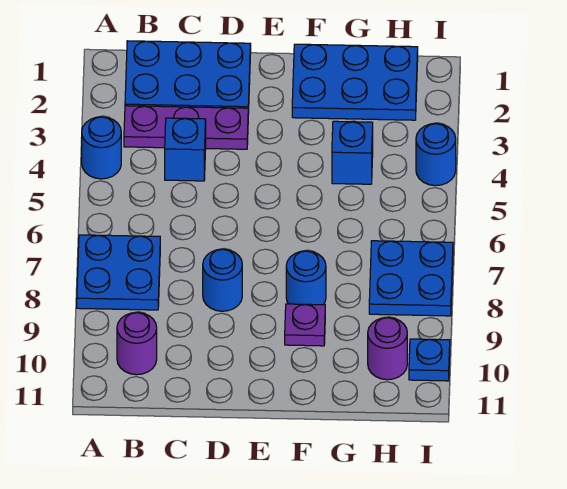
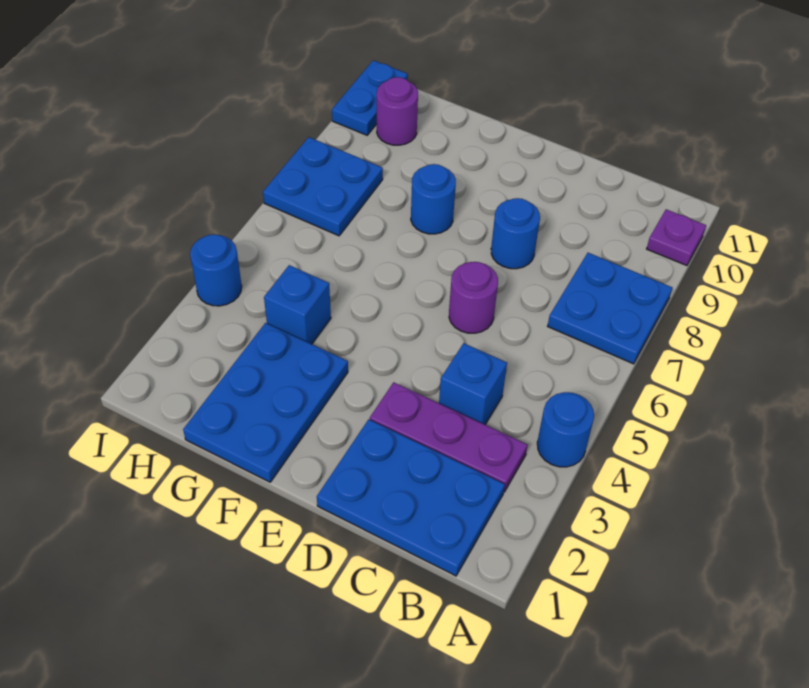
purple 1x1 round brick [117,313,157,375] -> purple 1x1 round brick moved to [449,262,498,333]
blue 2x3 plate [292,44,418,120] -> blue 2x3 plate turned to [183,323,348,482]
purple 1x1 plate [285,304,325,346] -> purple 1x1 plate moved to [647,209,706,266]
blue 1x1 plate [409,339,450,381] -> blue 1x2 plate [332,60,408,135]

